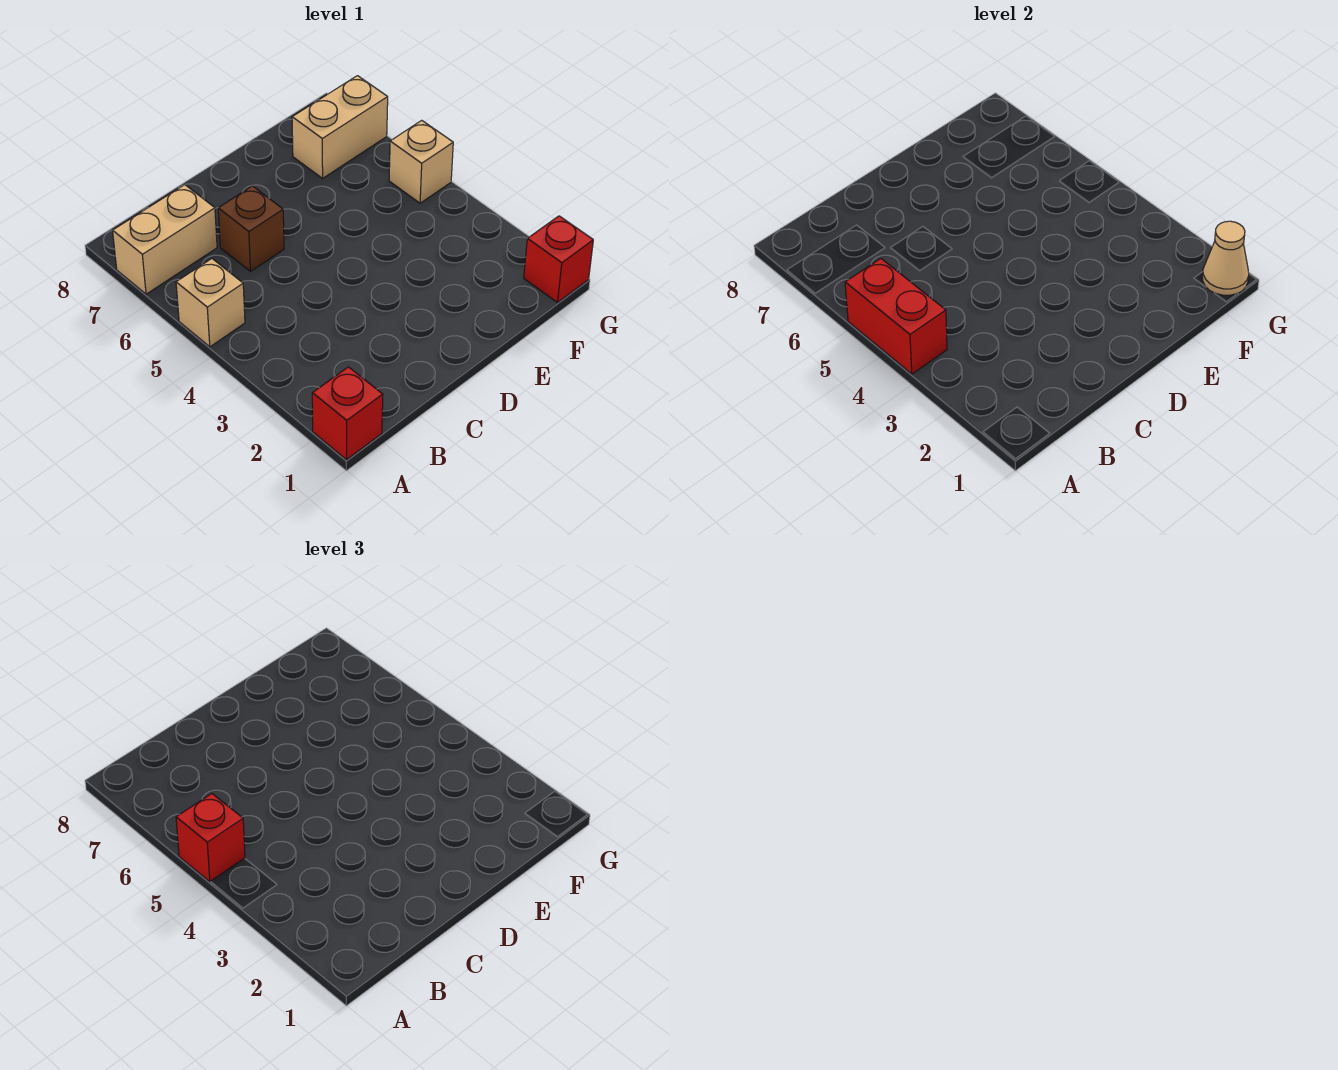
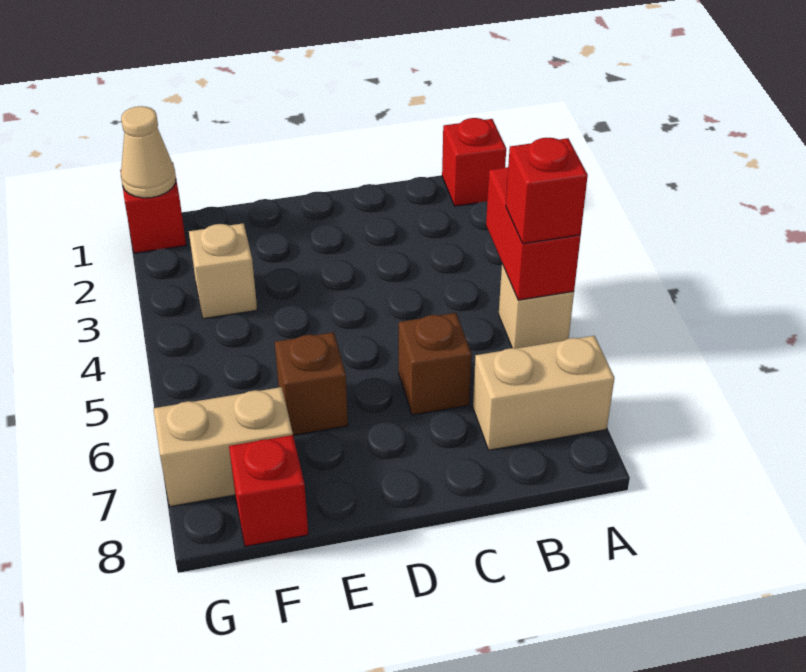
none -> brown 1x1 brick [275,332,348,435]
none -> red 1x1 brick [229,435,308,547]
tan 1x1 brick [389,120,453,203] -> tan 1x1 brick moved to [189,223,257,319]

